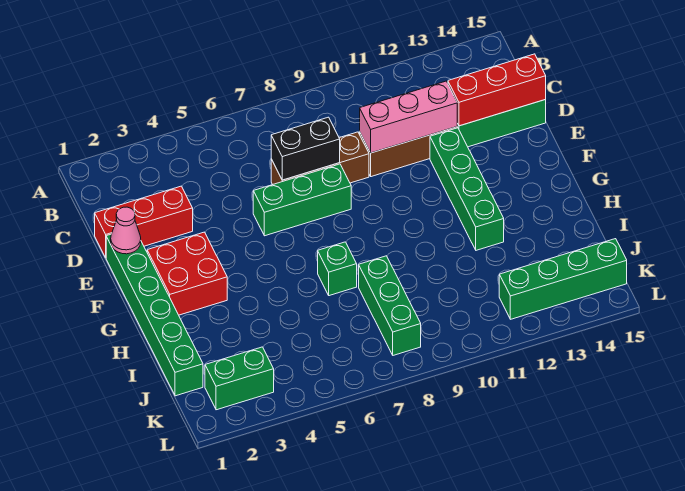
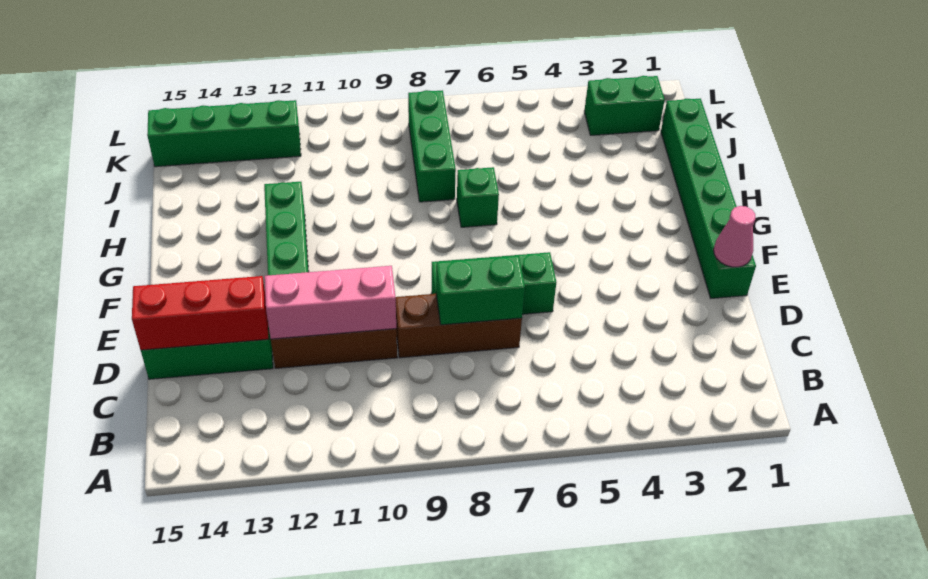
red 1x3 brick [95,186,193,258] -> none
black 1x2 brick [271,117,340,180] -> green 1x2 brick [436,256,525,325]
red 2x2 brick [147,232,227,315] -> none

